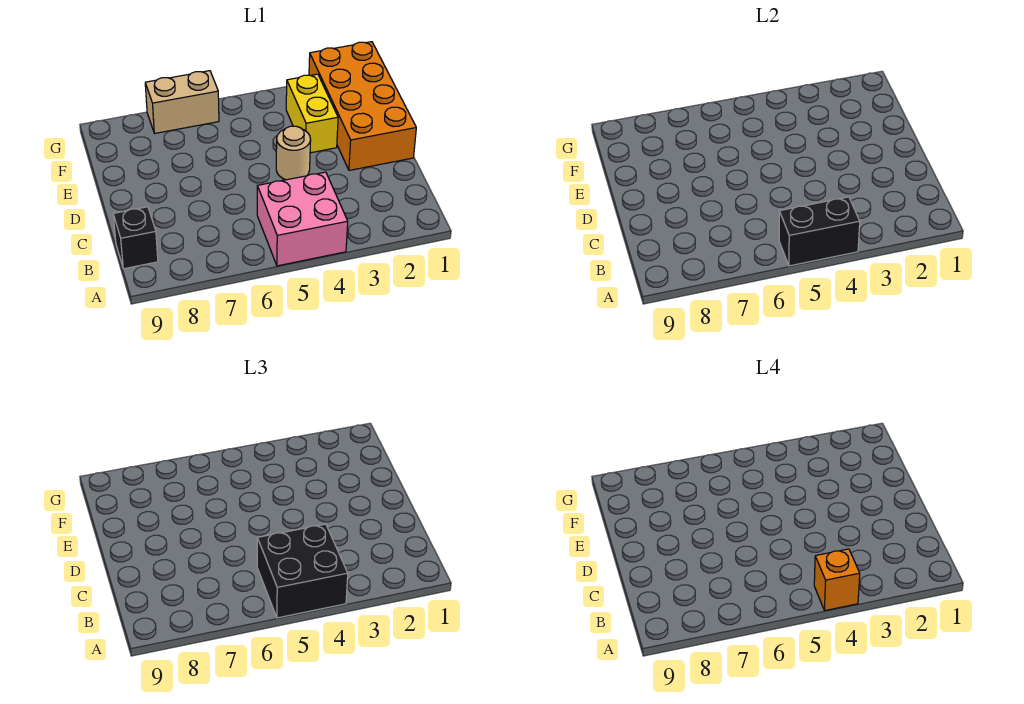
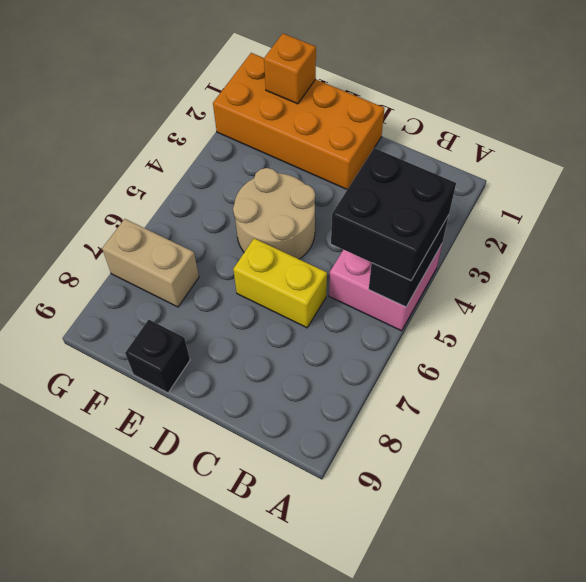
orange 1x1 brick [814,549,860,610] -> orange 1x1 brick moved to [264,34,316,104]
black 1x1 brick [113,207,158,269] -> black 1x1 brick moved to [125,320,190,393]
tan 1x1 round brick [276,126,311,180] -> tan 2x2 round brick [233,168,315,259]
yellow 1x2 brick [286,74,338,153] -> yellow 1x2 brick moved to [233,238,327,328]
tan 1x2 brick [145,71,219,133] -> tan 1x2 brick turned to [102,219,199,307]

